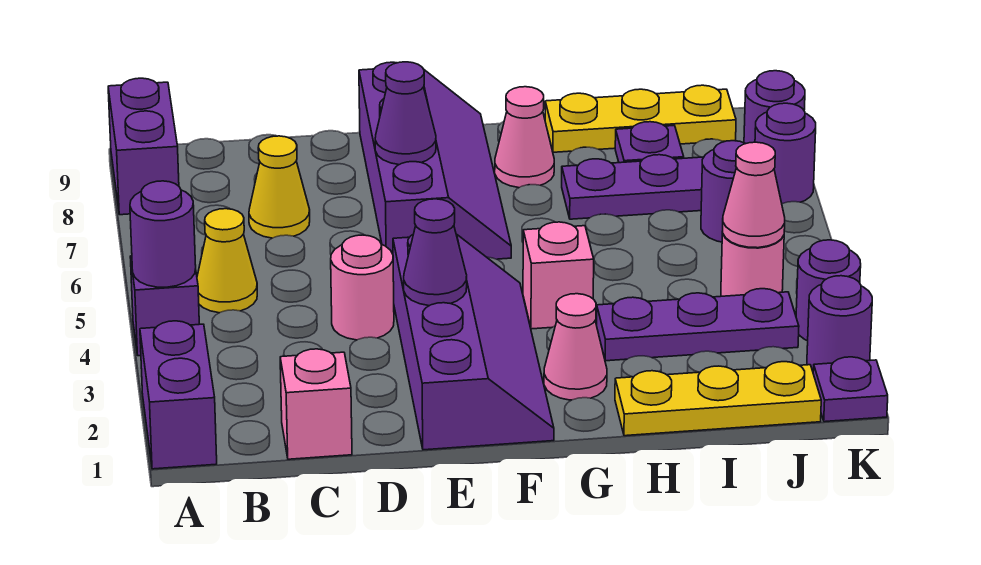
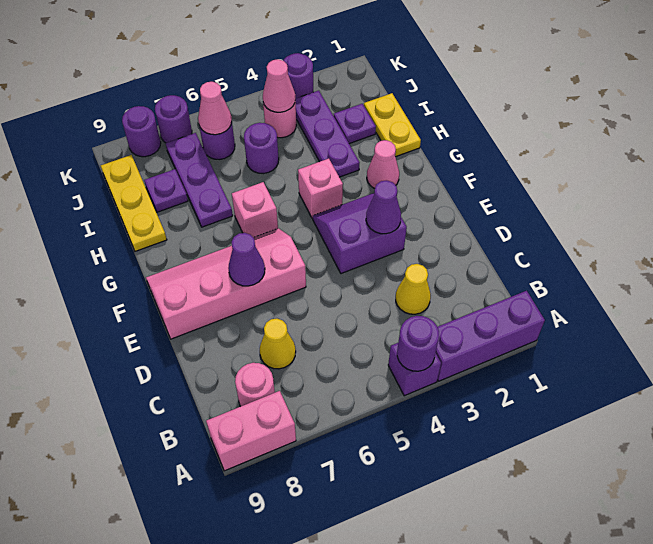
purple 1x2 brick [140,321,217,469] -> purple 1x3 brick [436,291,545,381]
purple 1x2 brick [108,78,179,215] -> pink 1x2 brick [206,391,296,471]
yellow 1x1 cone [197,209,257,313] -> yellow 1x1 cone moved to [396,264,431,314]
pink 1x1 brick [280,349,352,459] -> pink 1x1 brick moved to [232,182,278,238]
pink 1x1 round brick [331,235,394,340] -> pink 1x1 round brick moved to [235,363,275,406]
purple 2x4 slope [393,235,554,450] -> purple 2x2 slope [313,193,407,274]
purple 2x4 slope [359,62,511,259] -> pink 2x4 slope [146,228,306,339]
pink 1x1 cone [495,87,554,188] -> pink 1x1 cone moved to [198,82,232,135]
yellow 1x3 plate [615,362,821,436] -> yellow 1x2 plate [364,93,421,157]
purple 1x1 plate [813,357,888,422] -> purple 1x1 plate moved to [334,104,376,144]
purple 1x1 round brick [807,276,872,371] -> purple 1x1 round brick moved to [244,123,279,174]

